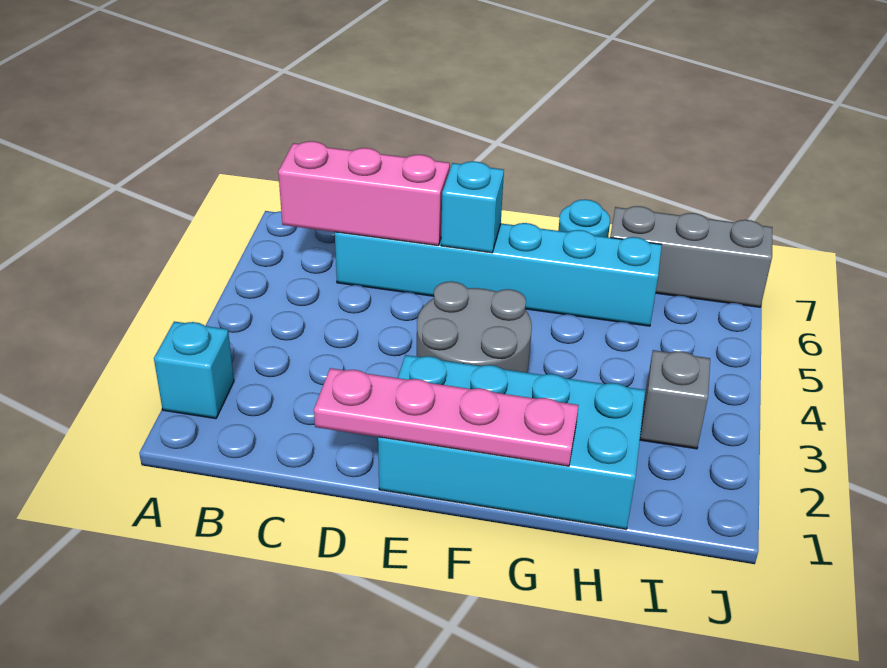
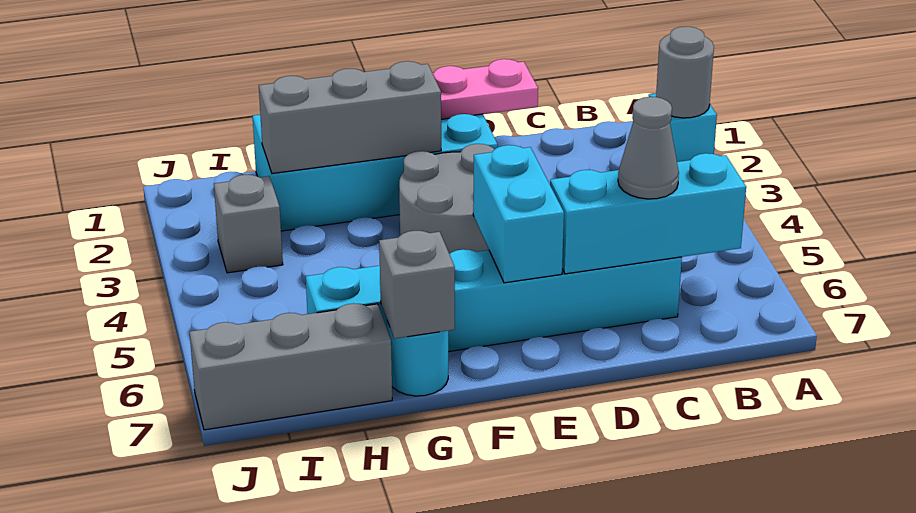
none -> grey 1x1 round brick [656,27,714,118]
pink 1x3 brick [278,141,450,246] -> cyan 1x3 brick [550,153,746,274]
none -> grey 1x1 cone [618,97,679,199]
cyan 1x1 brick [441,161,504,253] -> cyan 1x2 brick [473,145,564,283]
none -> grey 1x3 brick [259,61,441,174]
none -> grey 1x1 brick [379,231,455,339]

